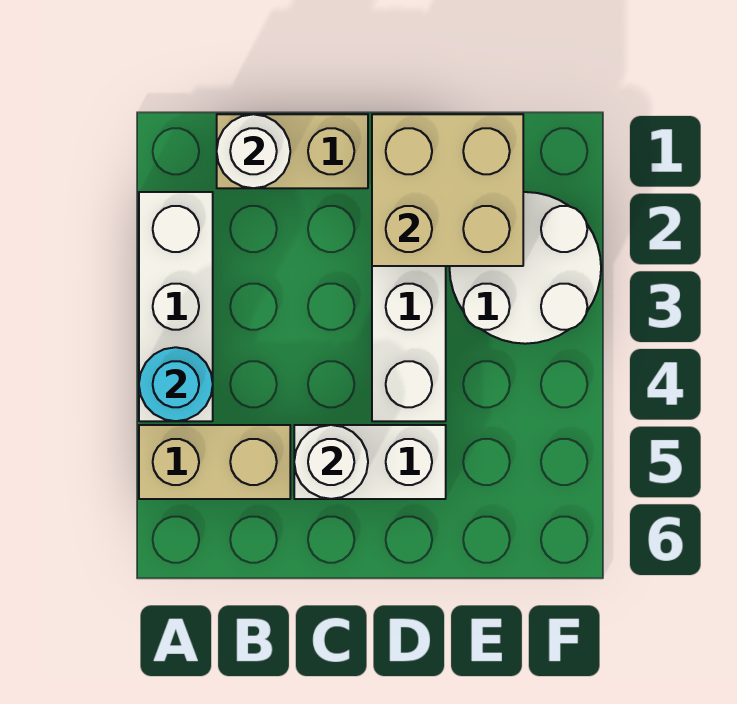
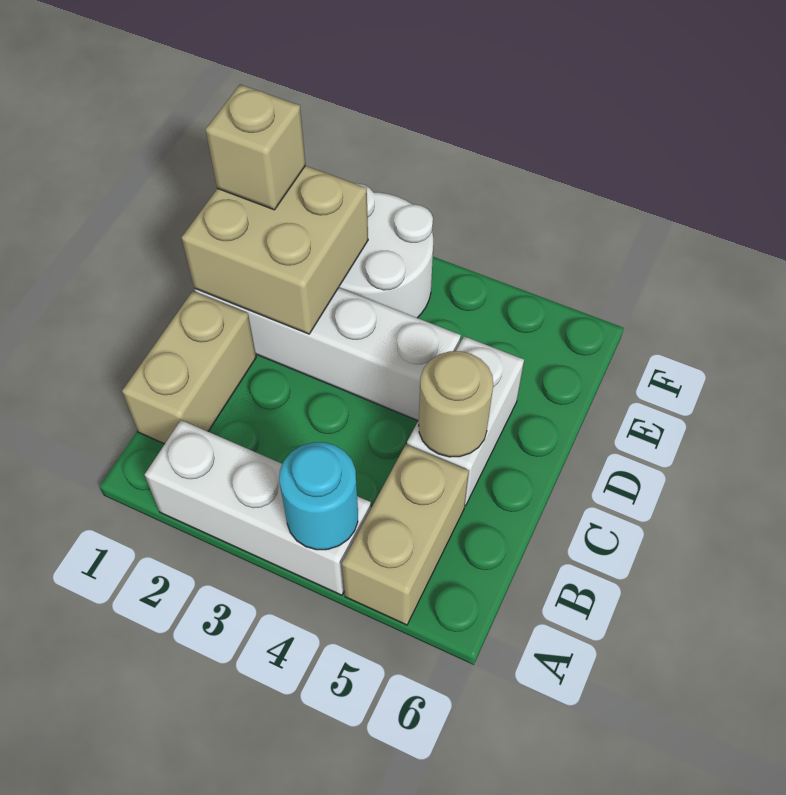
white 1x1 round brick [217,114,290,188] -> none
white 1x1 round brick [294,425,368,499] -> tan 1x1 round brick [419,351,493,457]
none -> tan 1x1 brick [206,85,306,210]

